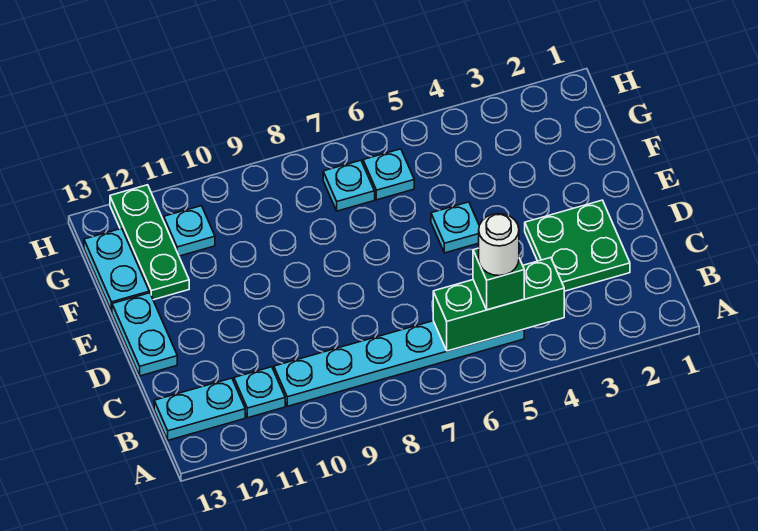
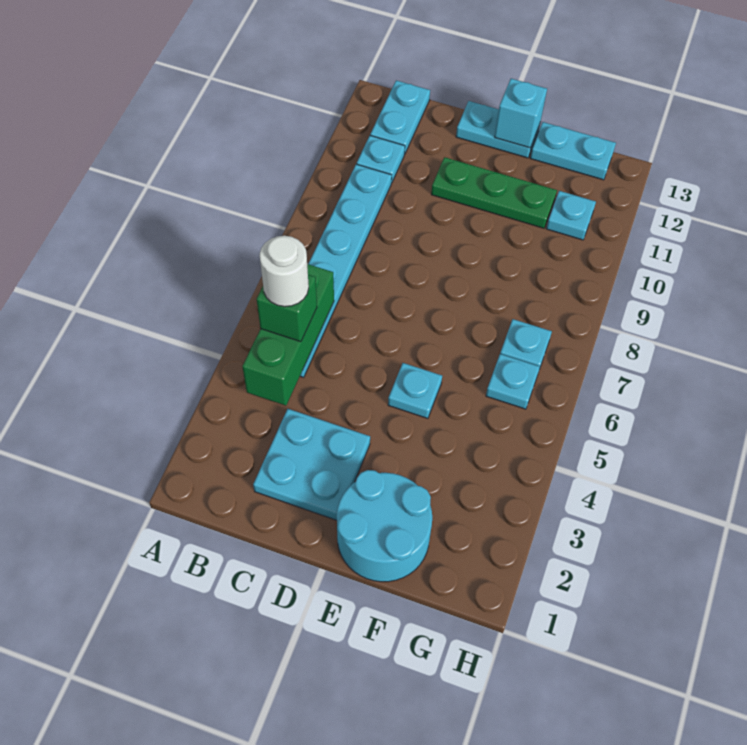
green 2x2 plate [525,200,630,291] -> cyan 2x2 plate [253,409,370,520]
none -> cyan 2x2 round brick [337,470,432,582]
none -> cyan 1x1 brick [495,79,547,148]
green 1x3 plate [110,185,189,300] -> green 1x3 plate moved to [431,157,557,228]

